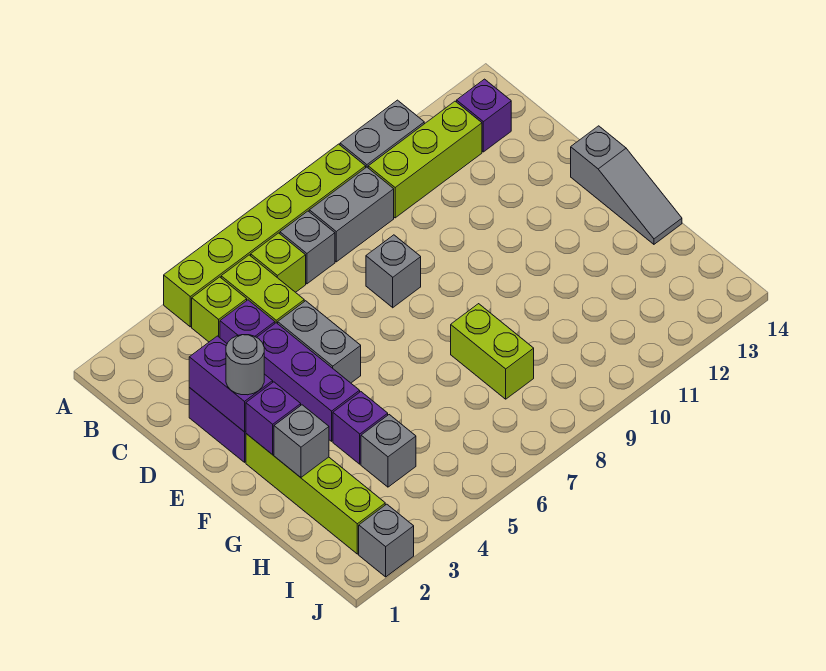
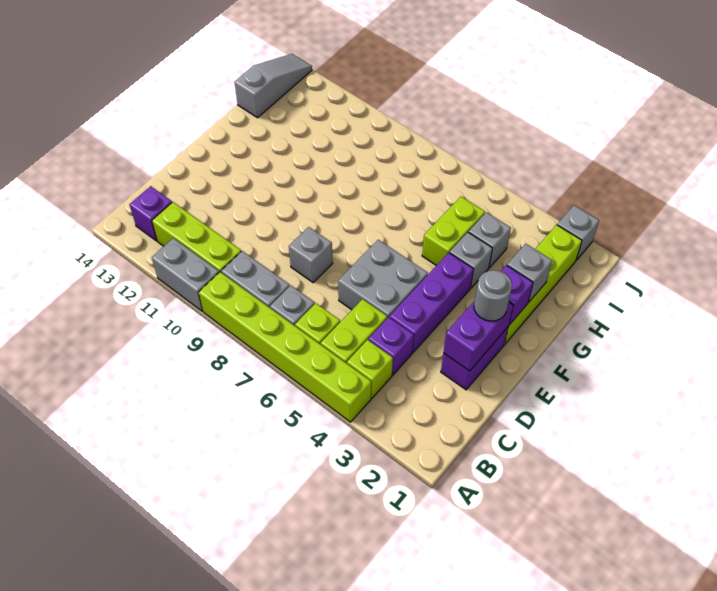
grey 1x2 brick [278,301,361,383] -> grey 2x2 brick [338,240,428,318]
grey 1x3 slope [571,126,682,244] -> grey 1x3 slope moved to [234,54,312,118]
purple 1x1 brick [333,392,388,464] -> grey 1x1 brick [450,232,492,288]
lime 1x2 brick [451,304,534,399] -> lime 1x2 brick moved to [422,197,485,266]

